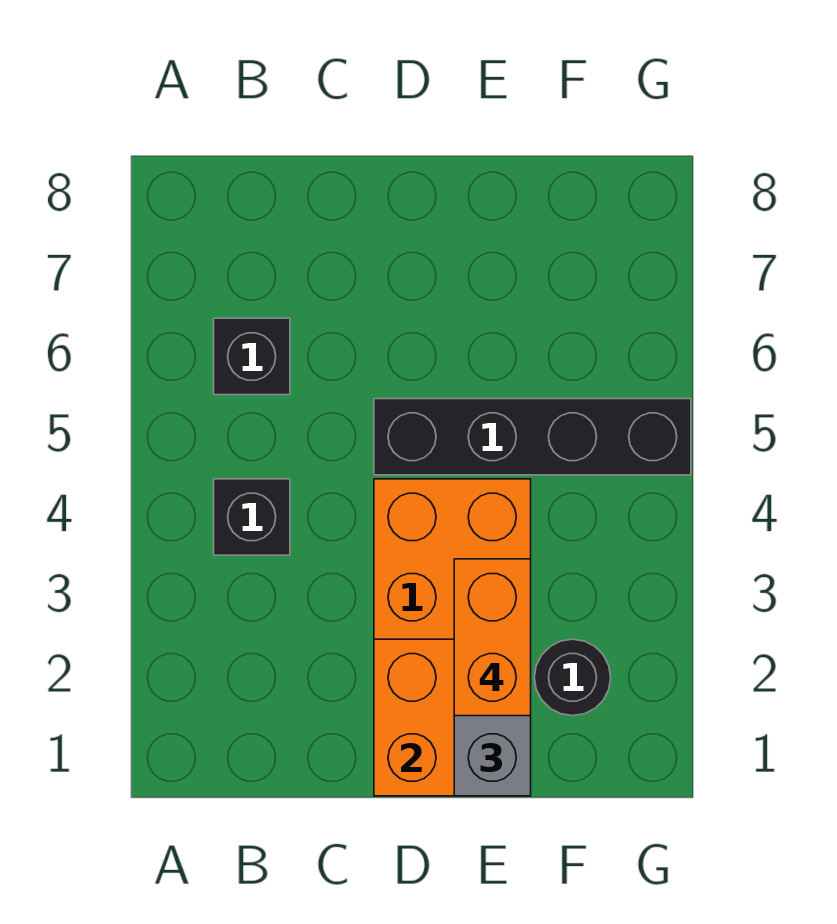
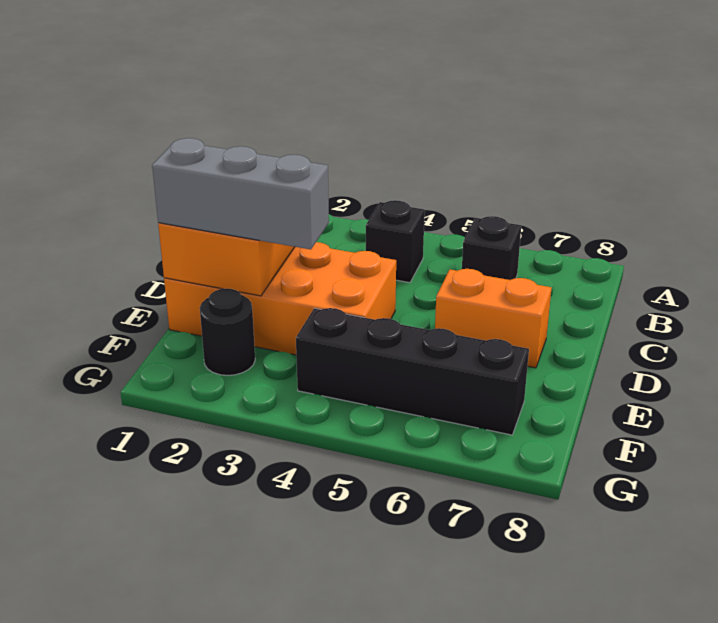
black 1x4 brick [374,399,691,475] -> black 1x4 brick turned to [296,308,529,435]
orange 1x2 brick [454,559,531,716] -> orange 1x2 brick moved to [435,269,551,368]

